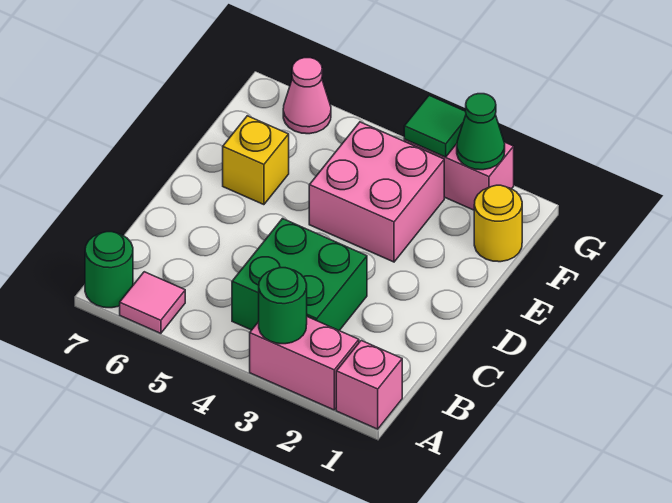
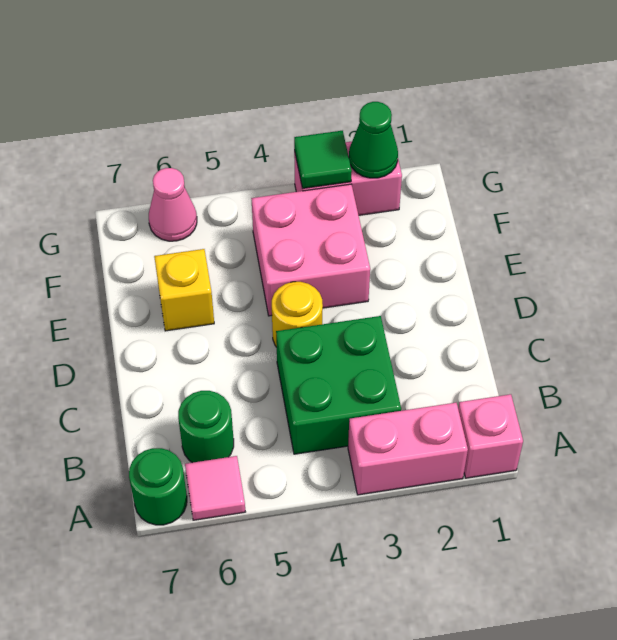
green 1x1 round brick [259,268,307,344] -> green 1x1 round brick moved to [178,391,234,463]
yellow 1x1 round brick [474,185,522,262] -> yellow 1x1 round brick moved to [272,282,323,347]

